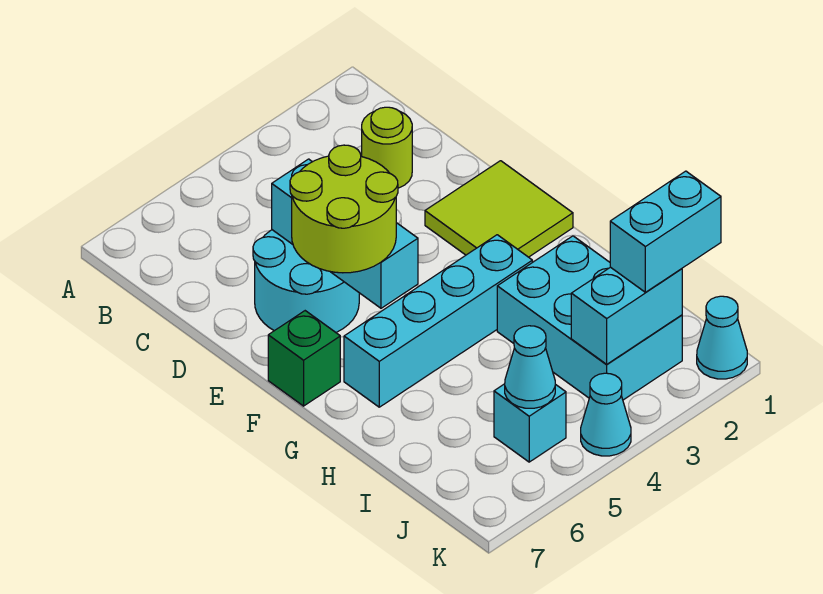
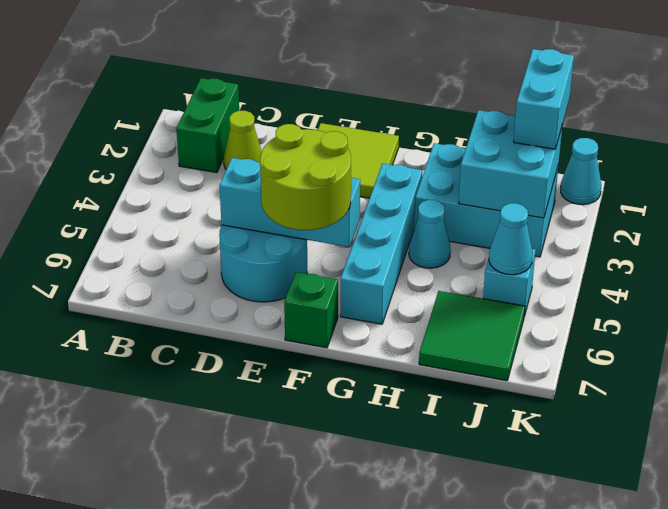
none -> green 1x2 brick [176,78,239,173]
lime 1x1 round brick [362,107,412,188] -> lime 1x1 cone [224,111,262,169]
none -> green 2x2 tile [419,291,525,381]
cyan 1x2 brick [571,267,682,364] -> cyan 2x2 brick [459,110,562,218]
cyan 1x1 cone [581,373,631,456] -> cyan 1x1 cone moved to [409,200,450,268]

